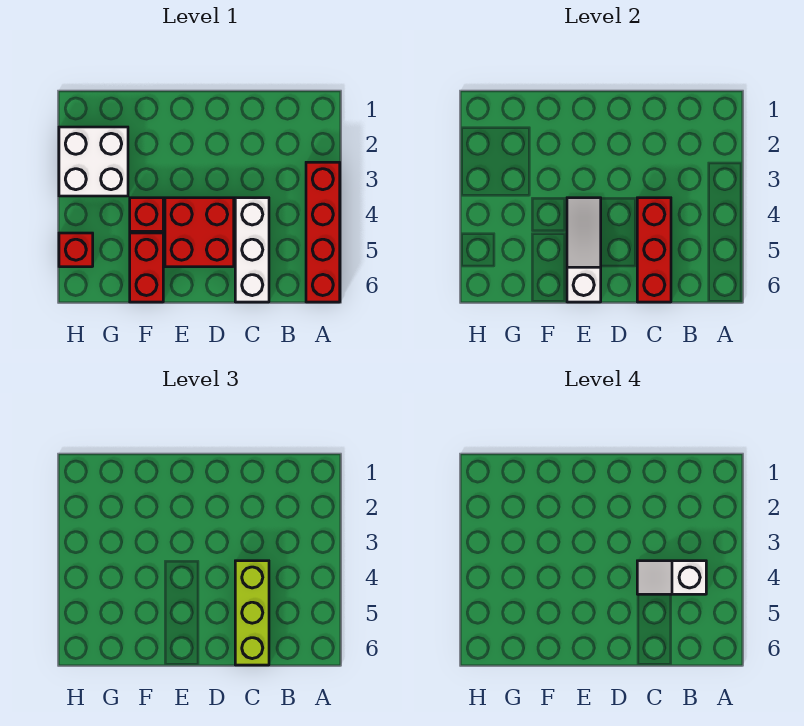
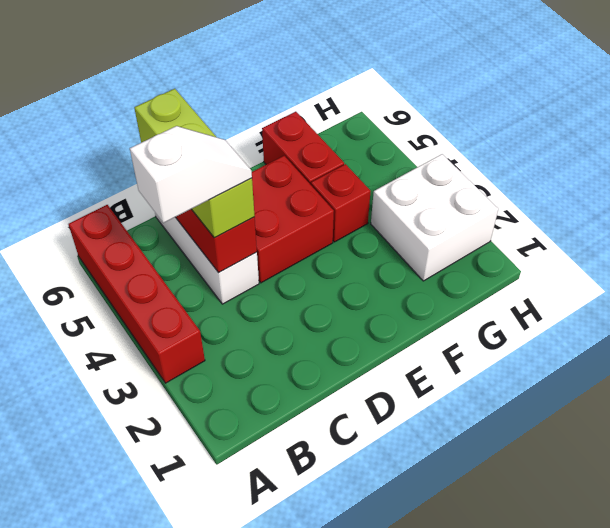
white 1x3 slope [567,198,601,302] -> none
red 1x1 brick [59,233,93,267] -> none

